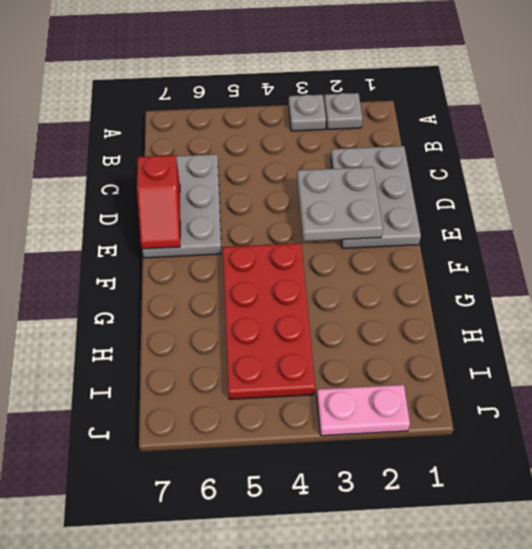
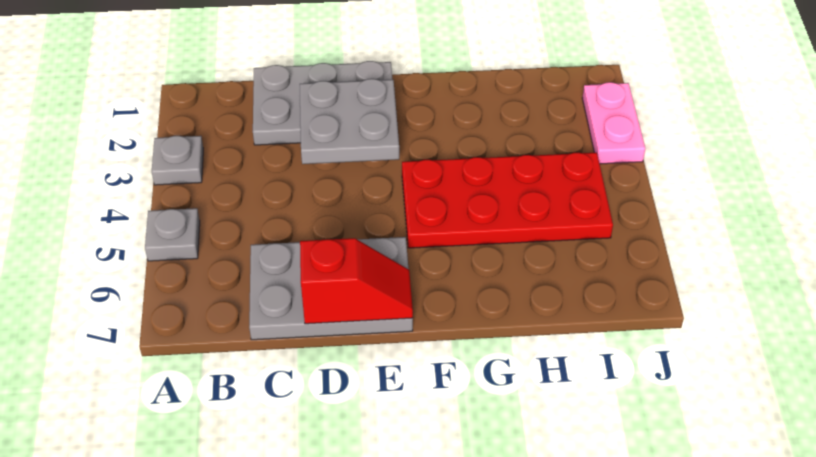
grey 1x1 plate [324,93,363,130] -> grey 1x1 plate moved to [145,208,200,261]

